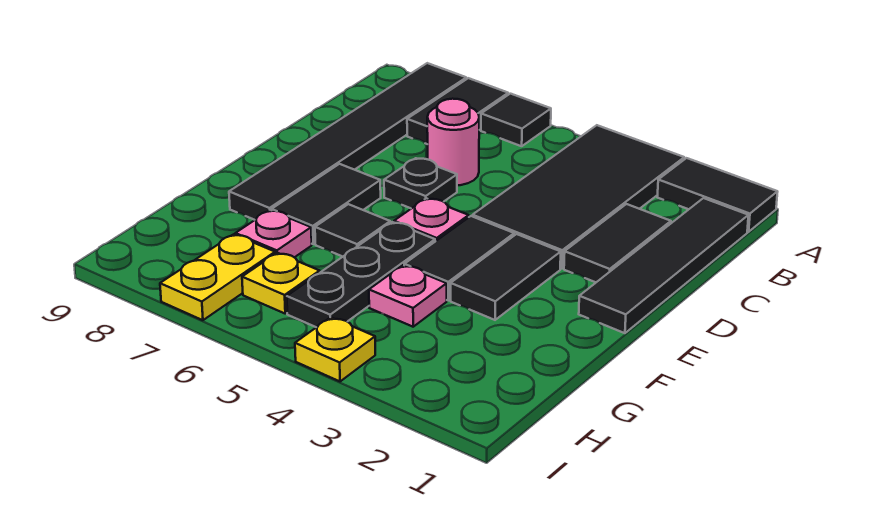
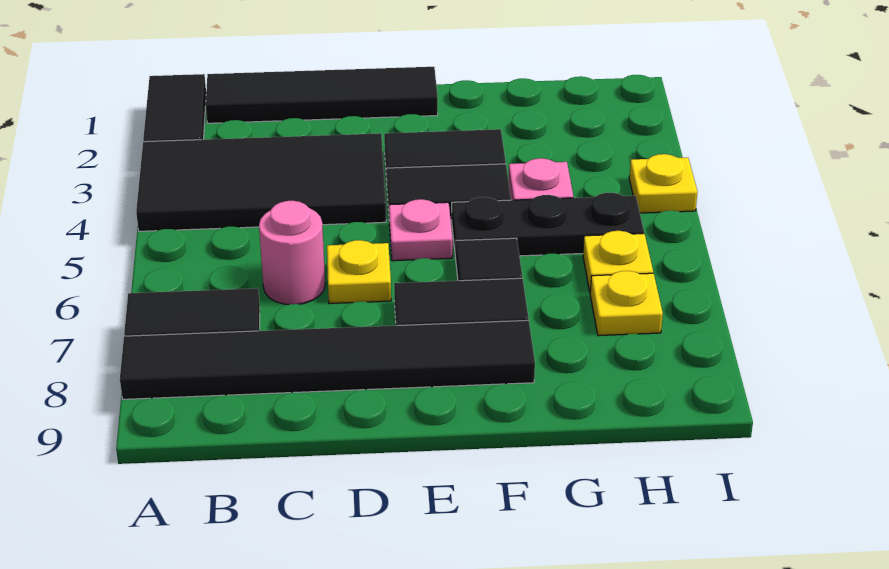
black 1x1 tile [481,94,551,146] -> none
black 1x2 tile [564,204,671,282] -> none
black 1x1 plate [384,158,457,209] -> yellow 1x1 plate [327,240,391,304]
pink 1x1 plate [235,210,312,257] -> none
yellow 1x2 plate [160,234,275,320] -> yellow 1x1 plate [590,271,663,336]

